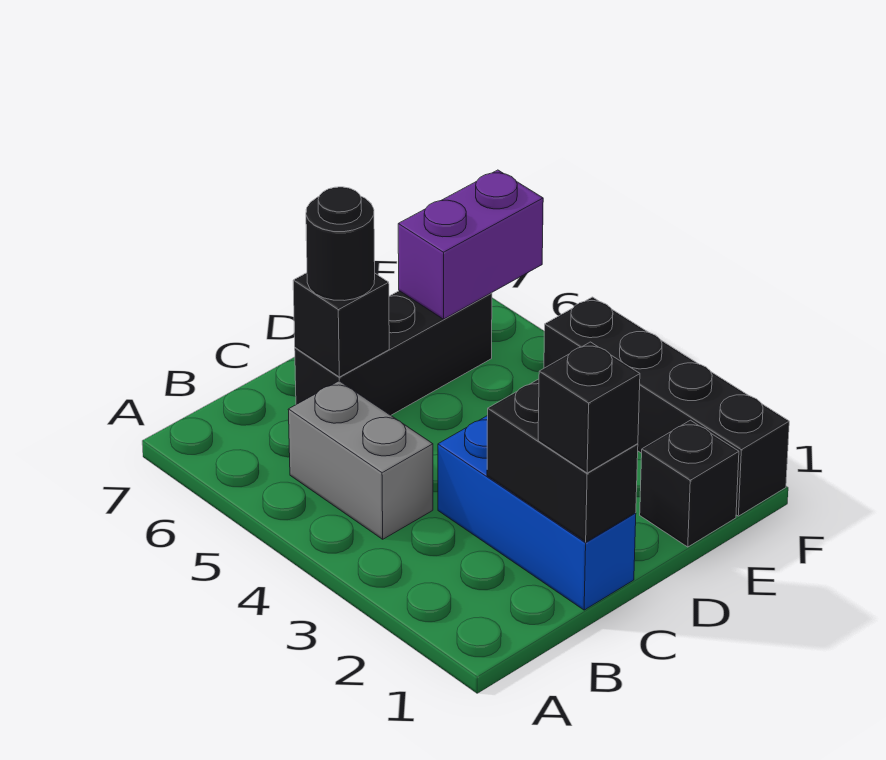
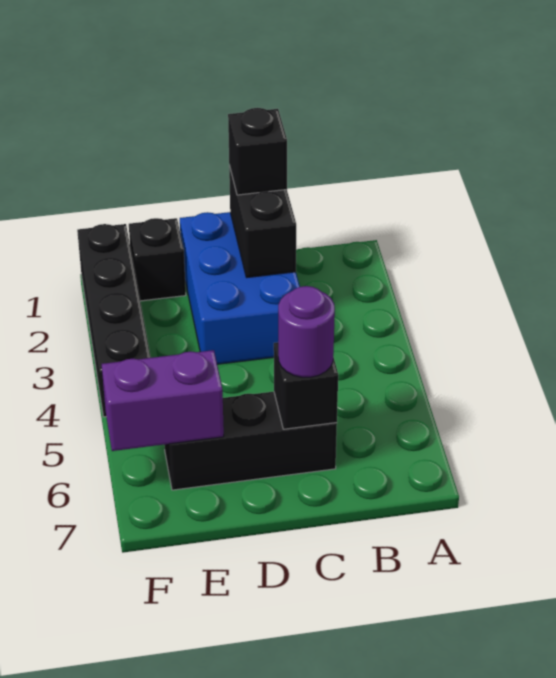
grey 1x2 brick [288,381,433,539] -> none
blue 1x3 brick [438,416,636,610] -> blue 2x3 brick [180,212,300,364]
black 1x1 round brick [306,187,375,301] -> purple 1x1 round brick [278,286,335,377]

